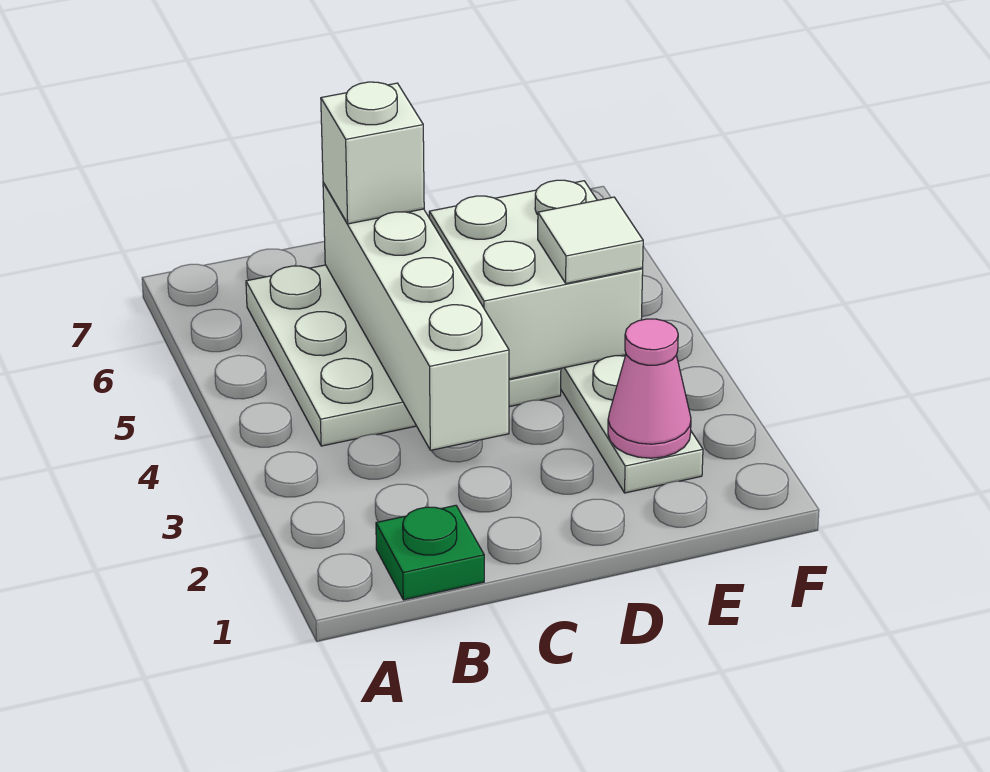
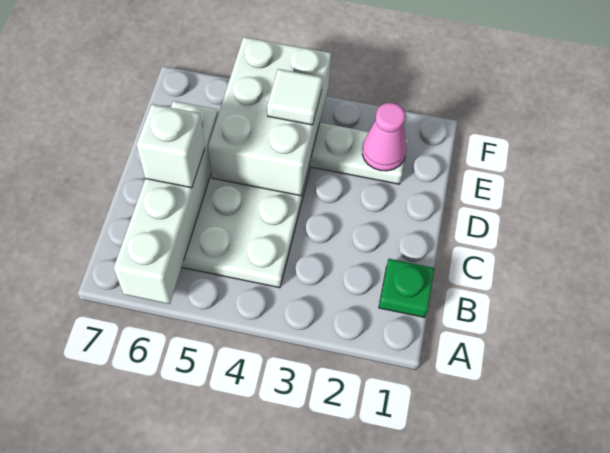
white 1x4 brick [323,183,509,450] -> white 1x4 brick turned to [114,101,218,304]
white 2x2 brick [429,180,643,379] -> white 2x3 brick [208,37,331,196]

